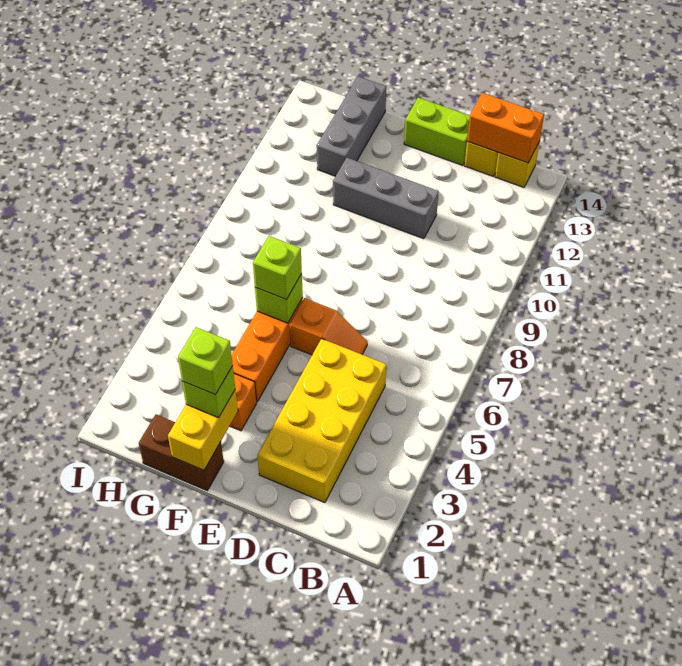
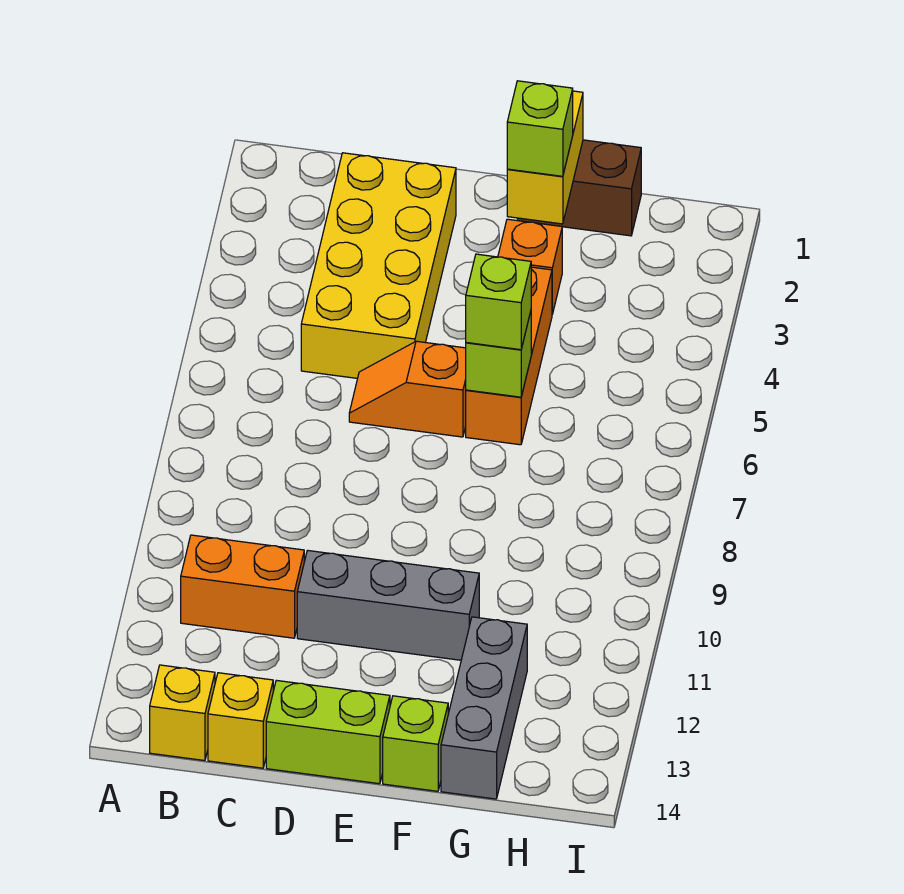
orange 1x2 brick [467,93,544,163] -> orange 1x2 brick moved to [181,535,304,638]
lime 1x1 brick [178,327,233,395] -> lime 1x1 brick moved to [383,696,448,791]

